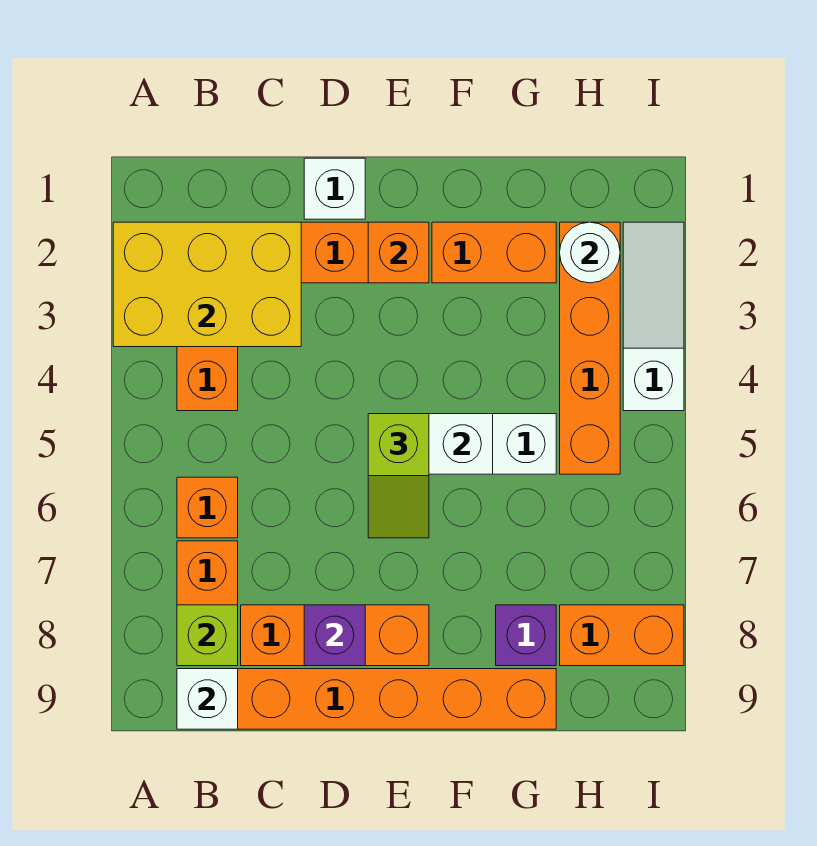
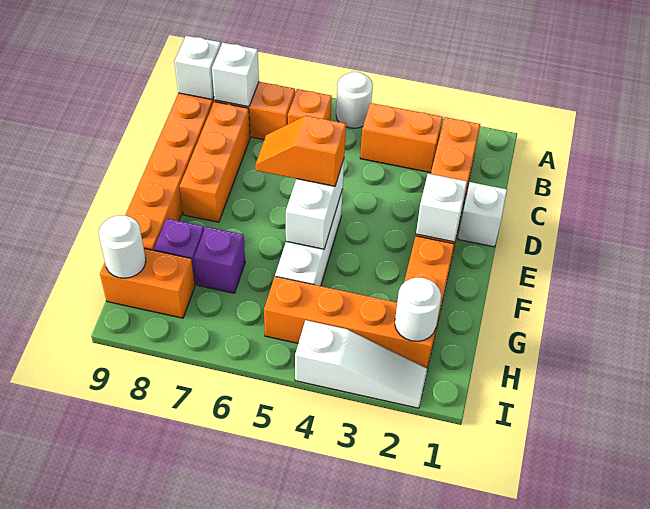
yellow 2x3 brick [113,222,301,347] -> none
none -> white 1x1 round brick [336,72,373,128]
lime 1x1 brick [177,605,238,666] -> white 1x1 brick [212,43,259,107]
purple 1x1 brick [304,605,365,666] -> purple 1x1 brick moved to [194,227,245,293]
orange 1x1 brick [368,222,429,283] -> white 1x1 brick [416,174,467,242]
lime 1x2 slope [368,414,429,538] -> orange 1x2 slope [255,116,346,186]
orange 1x2 brick [560,605,684,666] -> orange 1x2 brick turned to [100,249,195,318]
none -> white 1x1 round brick [99,215,146,278]

